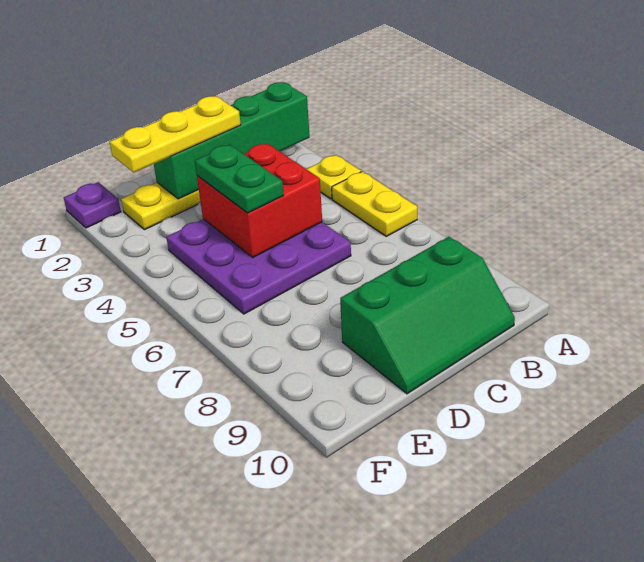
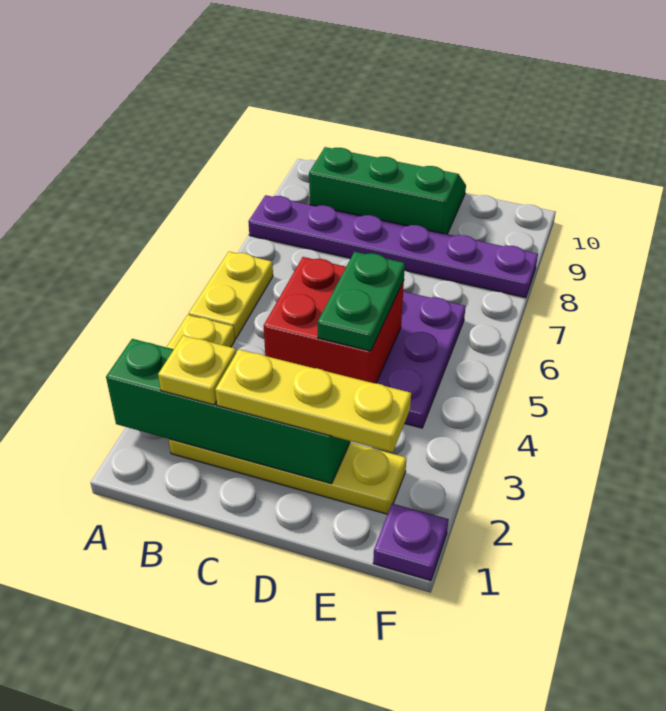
none -> purple 1x6 plate [248,195,538,298]
none -> yellow 1x1 plate [158,335,236,405]

